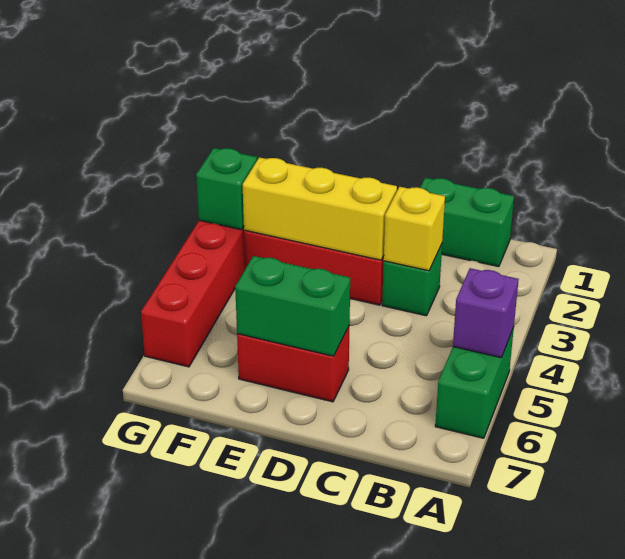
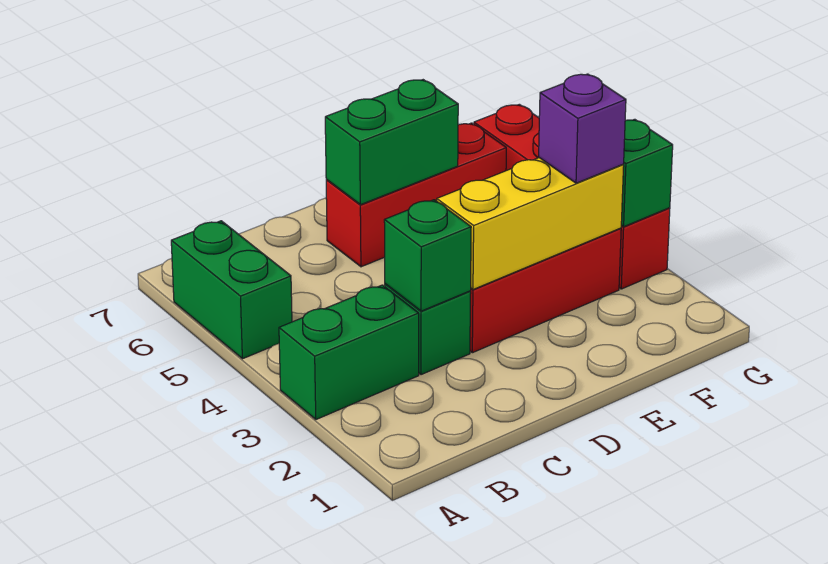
purple 1x1 brick [453,268,519,358] -> purple 1x1 brick moved to [539,74,626,183]
green 1x2 brick [420,178,514,267] -> green 1x2 brick moved to [279,285,419,419]
yellow 1x1 brick [383,187,445,271] -> green 1x1 brick [384,200,471,311]
red 1x2 brick [237,327,349,402] -> red 1x3 brick [326,123,506,267]

